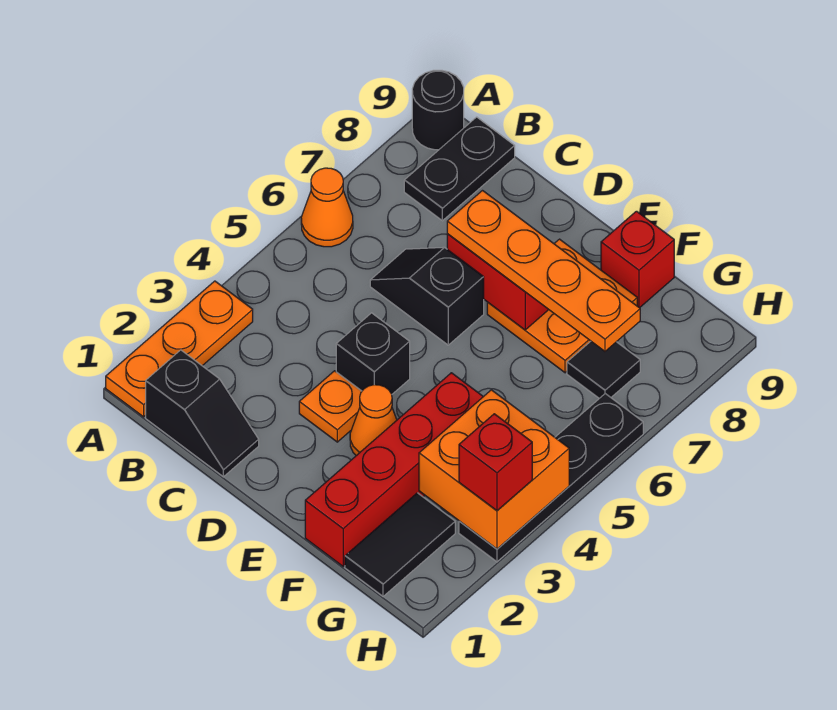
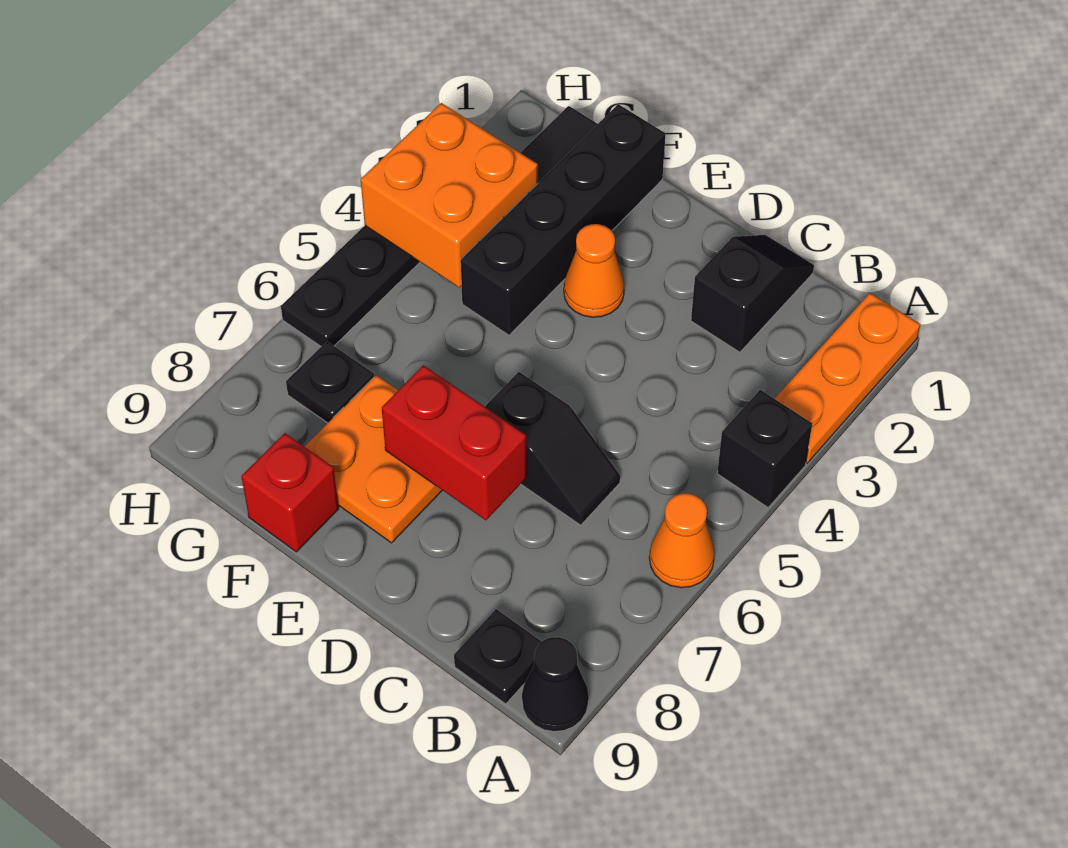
black 1x1 round brick [412,70,464,150] -> black 1x1 cone [522,637,589,732]
black 1x2 slope [146,350,259,477] -> black 1x2 slope turned to [691,235,814,352]
black 1x2 plate [404,117,515,221] -> black 1x1 plate [454,609,542,704]
orange 1x1 plate [299,371,362,442] -> none
black 1x1 brick [336,313,410,394] -> black 1x1 brick moved to [717,390,812,507]
orange 1x4 plate [447,191,640,351] -> none
red 1x4 brick [305,373,483,566] -> black 1x4 brick [461,104,665,335]
black 1x1 tile [567,341,640,398] -> black 1x1 plate [286,341,374,423]
red 1x1 brick [459,414,532,510] -> none

